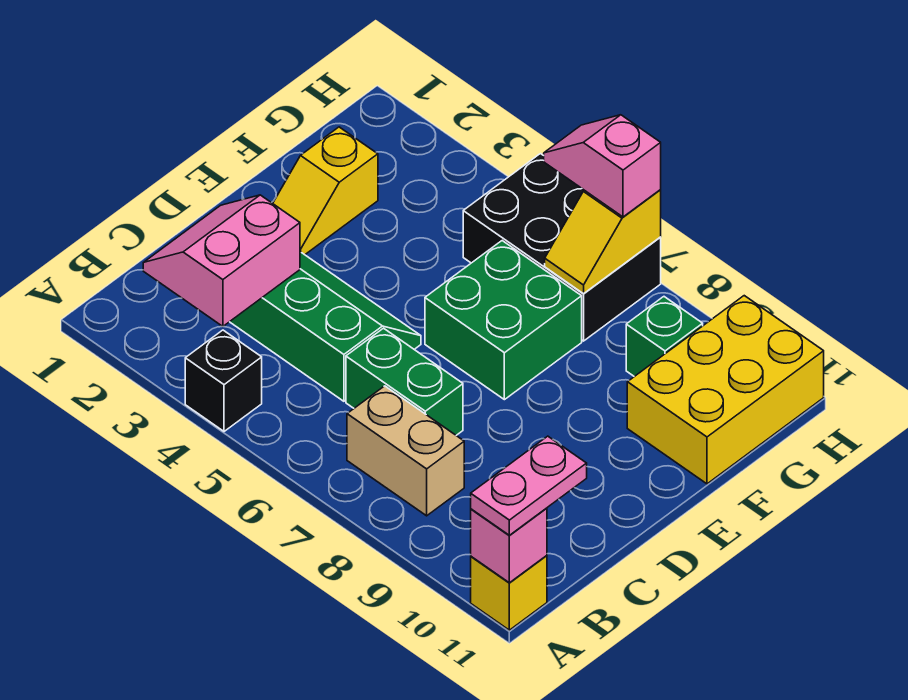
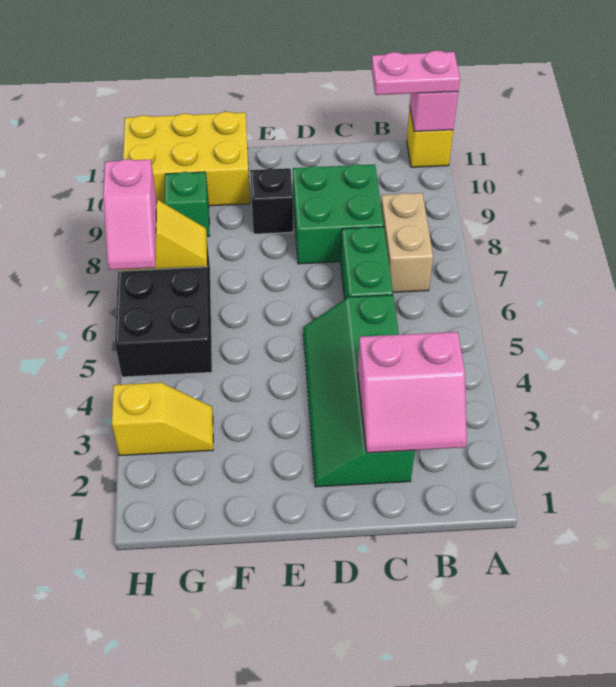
black 1x1 brick [185,330,262,431] -> black 1x1 brick moved to [250,168,293,234]
yellow 1x2 slope [273,127,378,255] -> yellow 1x2 slope moved to [112,383,213,456]
green 2x2 brick [425,241,582,400] -> green 2x2 brick moved to [293,164,384,264]

